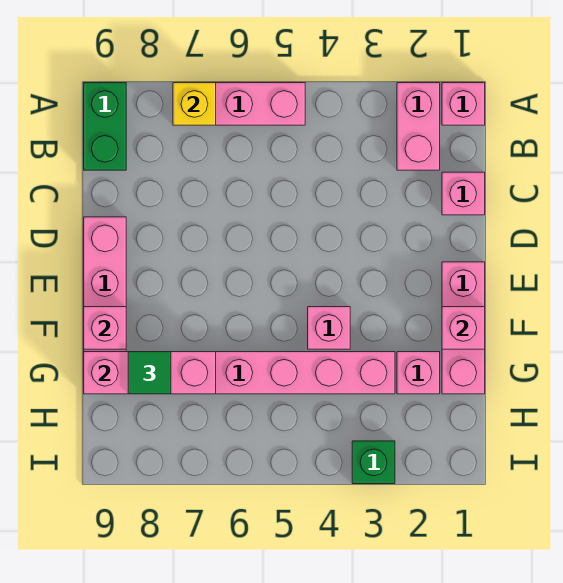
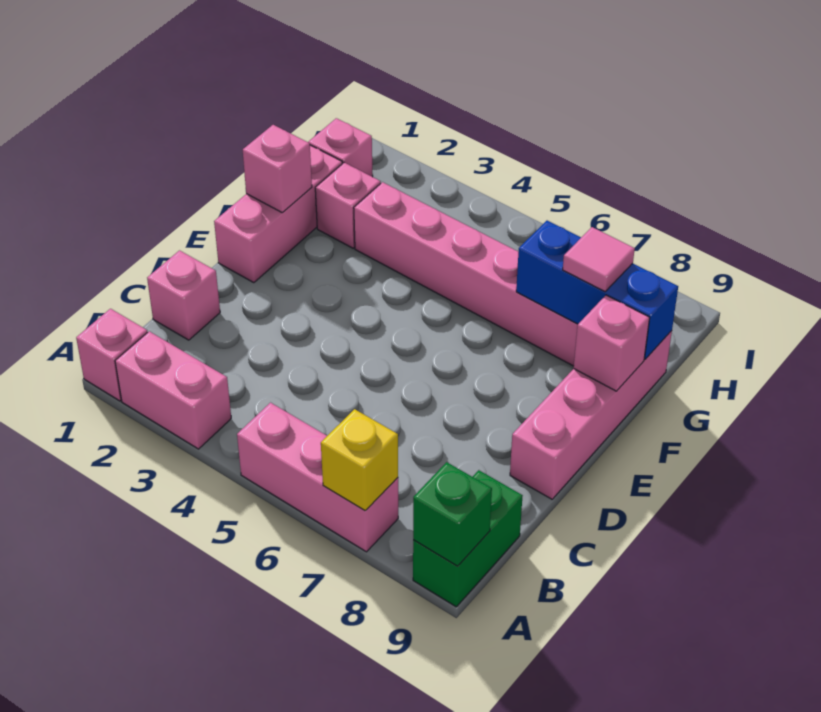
pink 1x2 brick [397,83,440,170] -> pink 1x2 brick turned to [115,331,231,449]
pink 1x1 brick [308,307,350,349] -> pink 1x1 brick moved to [309,118,373,177]
pink 1x3 brick [84,352,216,394] -> blue 1x3 brick [516,221,678,359]
green 1x1 tile [128,352,171,394] -> pink 1x1 tile [563,227,635,291]
green 1x1 brick [352,441,395,484] -> green 1x1 brick moved to [413,462,492,566]

